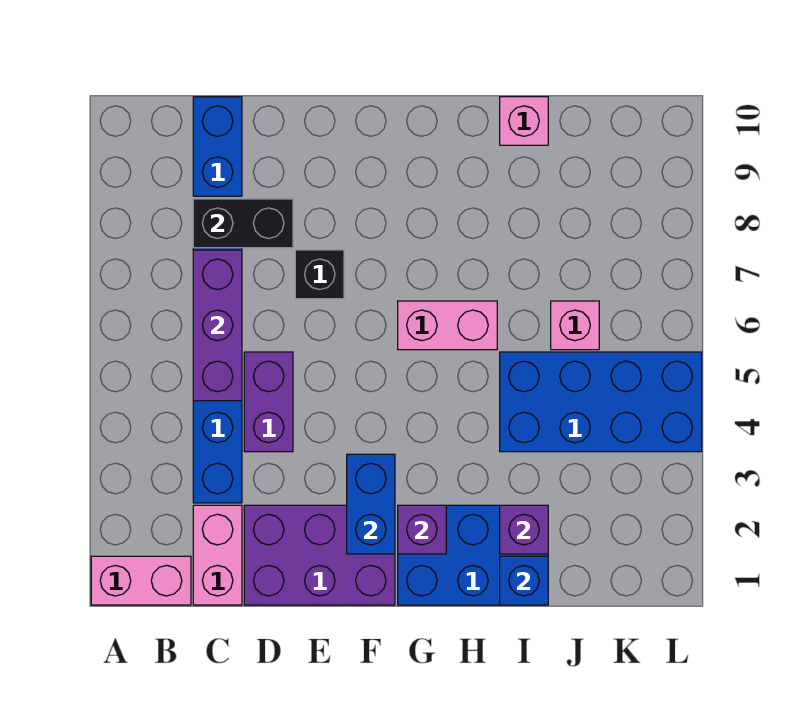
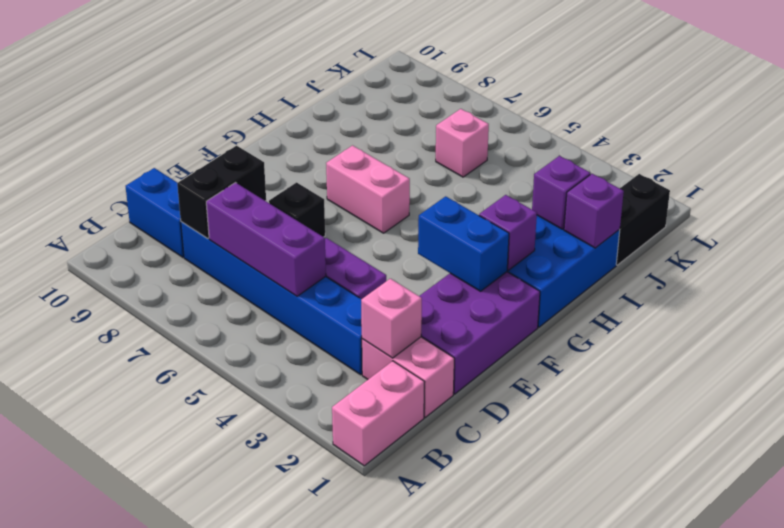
pink 1x2 brick [398,301,497,350] -> pink 1x2 brick turned to [326,146,410,233]
blue 1x1 brick [500,556,548,605] -> purple 1x1 brick [564,174,624,248]
blue 2x4 brick [500,352,702,452] -> none
pink 1x1 brick [500,97,548,145] -> pink 1x1 brick moved to [361,279,422,358]
none -> black 1x2 brick [616,174,670,265]

